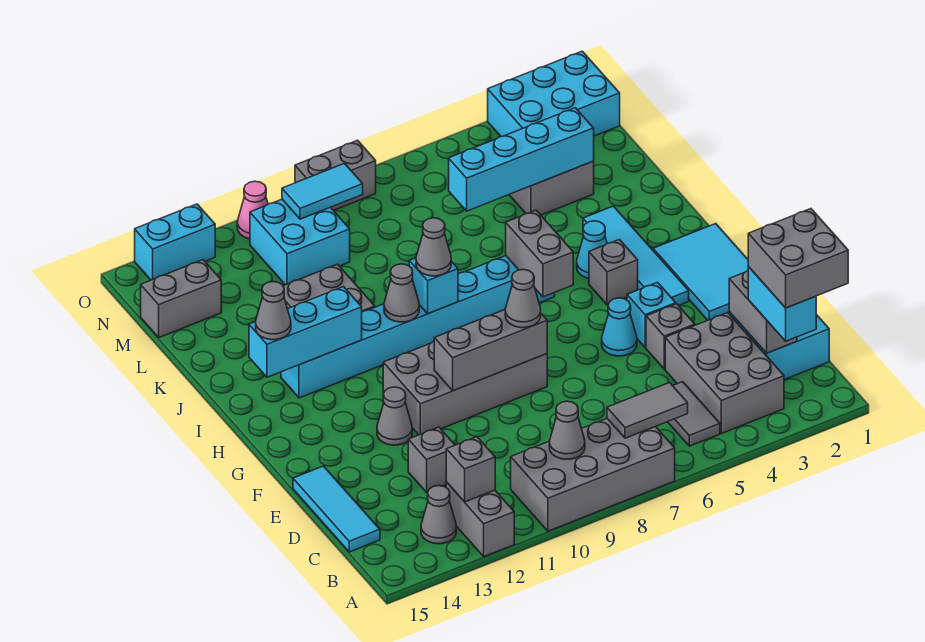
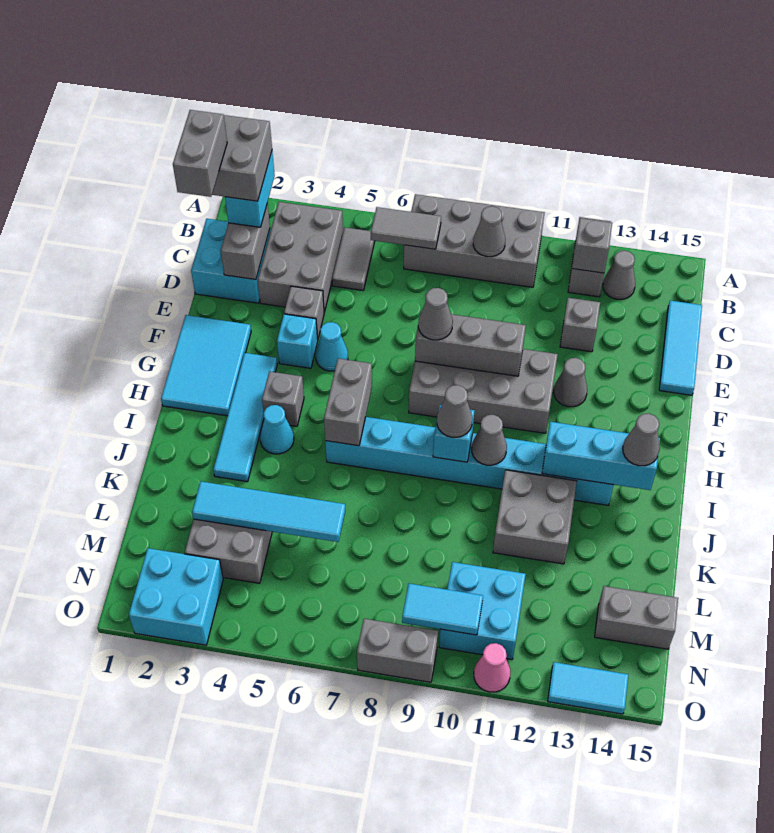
none -> grey 1x2 brick [173,110,227,197]
cyan 1x4 brick [449,108,594,211] -> cyan 1x4 tile [192,481,345,542]
cyan 2x3 brick [488,51,620,137] -> cyan 2x2 brick [129,548,223,645]
cyan 1x2 brick [135,204,215,280] -> cyan 1x2 tile [548,662,628,714]

